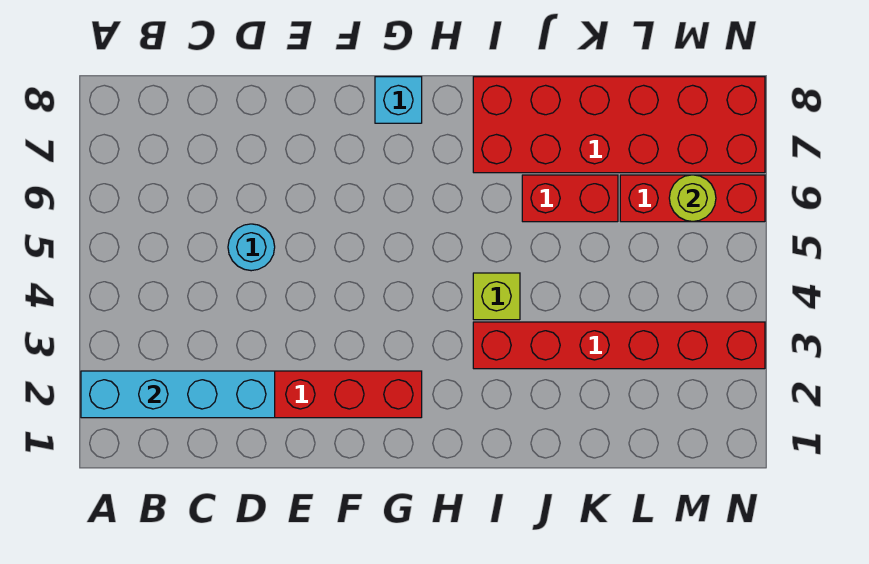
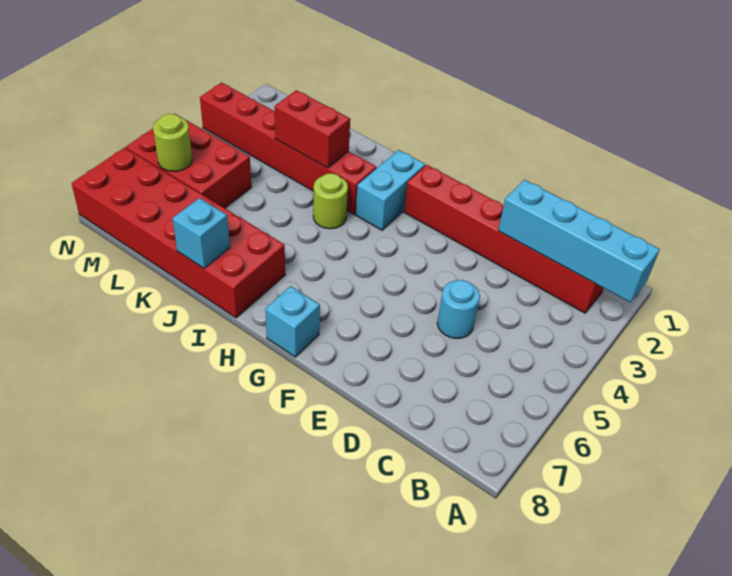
none -> cyan 1x2 brick [356,150,425,230]
lime 1x1 brick [473,273,520,320] -> lime 1x1 round brick [313,173,348,229]
red 1x2 brick [522,175,618,222] -> red 1x2 brick moved to [274,90,350,168]
none -> cyan 1x1 brick [172,198,230,268]
red 1x3 brick [620,175,765,222] -> red 2x3 brick [126,114,252,208]

